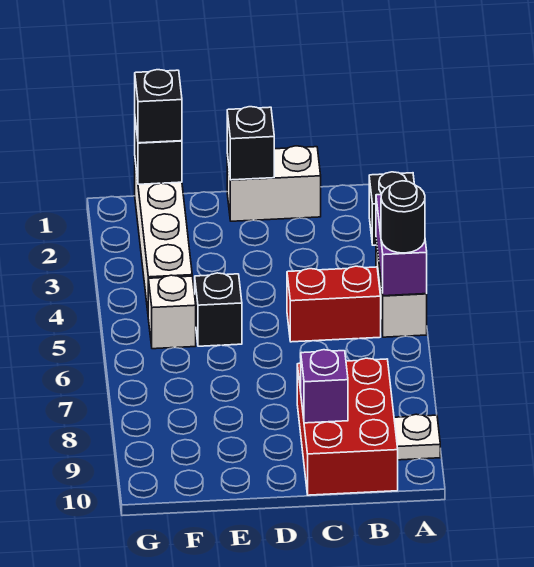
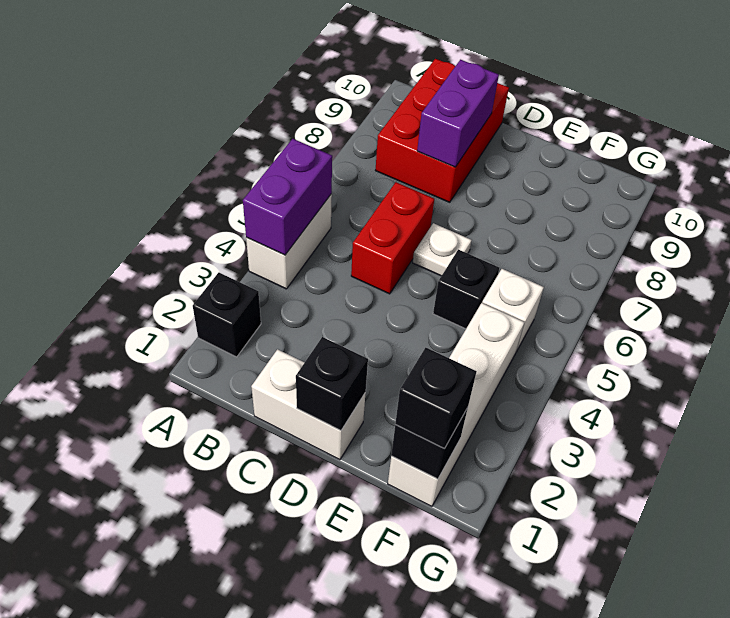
black 1x1 round brick [381,181,425,253] -> none
white 1x1 plate [394,414,440,460] -> white 1x1 plate moved to [413,223,472,276]
red 1x2 brick [287,266,381,342] -> red 1x2 brick turned to [351,182,434,294]
purple 1x1 brick [301,350,348,423] -> purple 1x2 brick [417,60,499,167]

